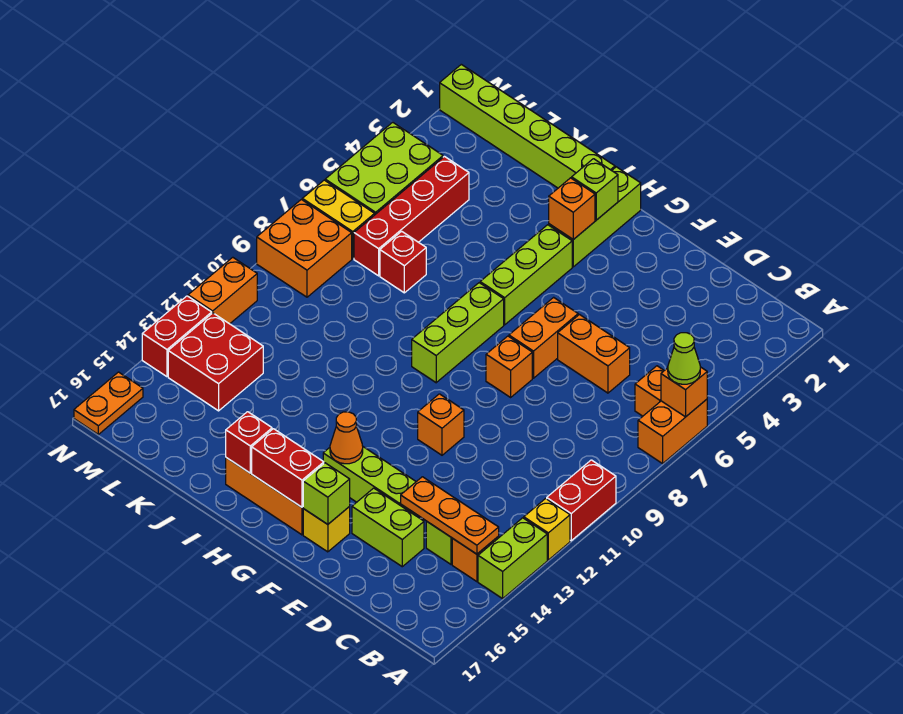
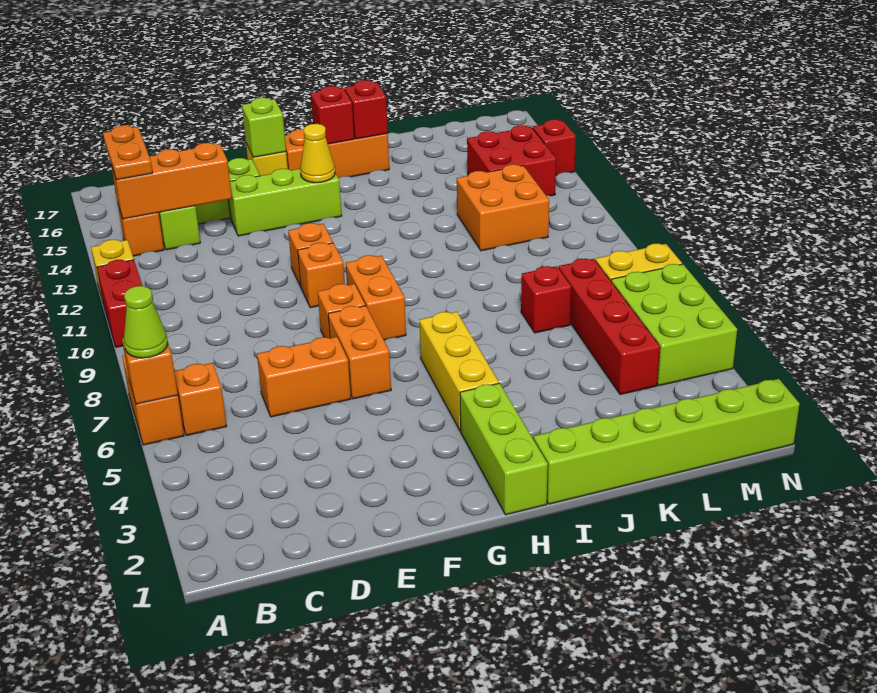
lime 1x2 brick [478,518,547,599] -> none
orange 1x3 plate [401,477,499,554] -> orange 1x3 brick [111,143,232,219]
orange 1x1 cone [330,412,363,464] -> yellow 1x1 cone [300,124,335,183]
red 1x2 brick [252,429,324,507] -> red 1x1 brick [311,86,354,144]
lime 1x1 brick [572,159,618,220] -> none
orange 1x1 brick [549,178,595,240] -> orange 1x1 brick moved to [298,243,345,308]
lime 1x3 brick [480,225,572,325] -> yellow 1x3 brick [419,312,499,431]
lime 1x3 brick [412,283,504,383] -> none
orange 2x2 brick [257,199,352,297] -> orange 2x2 brick moved to [457,164,549,251]
orange 1x2 brick [188,257,257,324] -> orange 1x2 brick moved to [346,255,406,340]
red 1x2 brick [142,296,212,377] -> red 1x1 brick [533,119,576,175]
orange 1x2 plate [74,372,143,434] -> orange 1x2 plate moved to [103,125,153,180]

